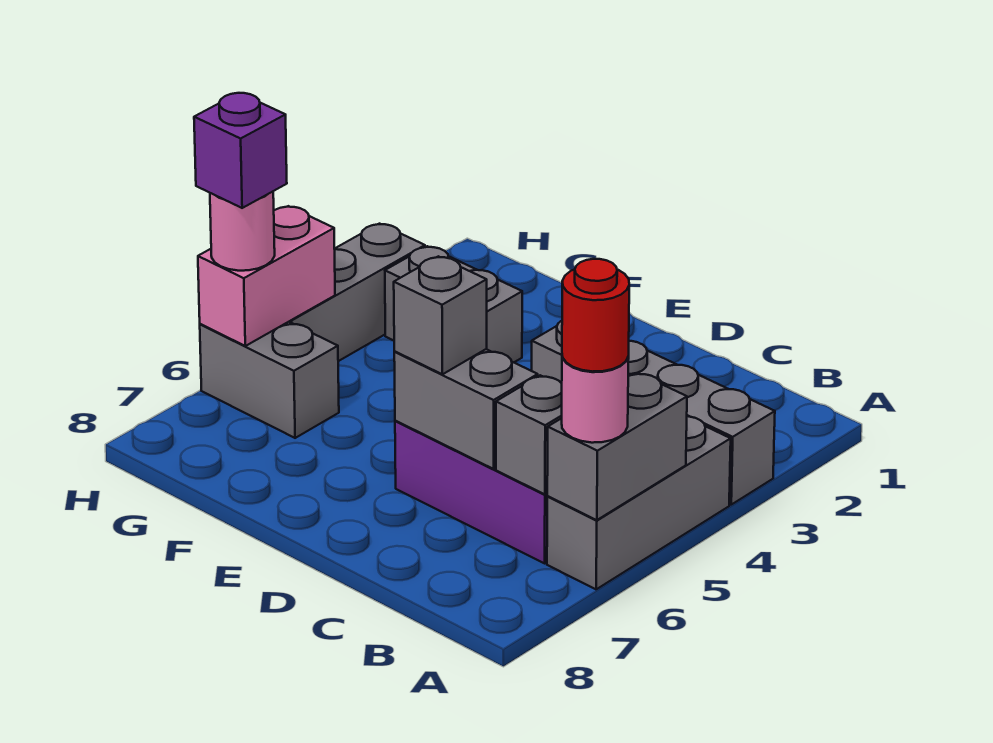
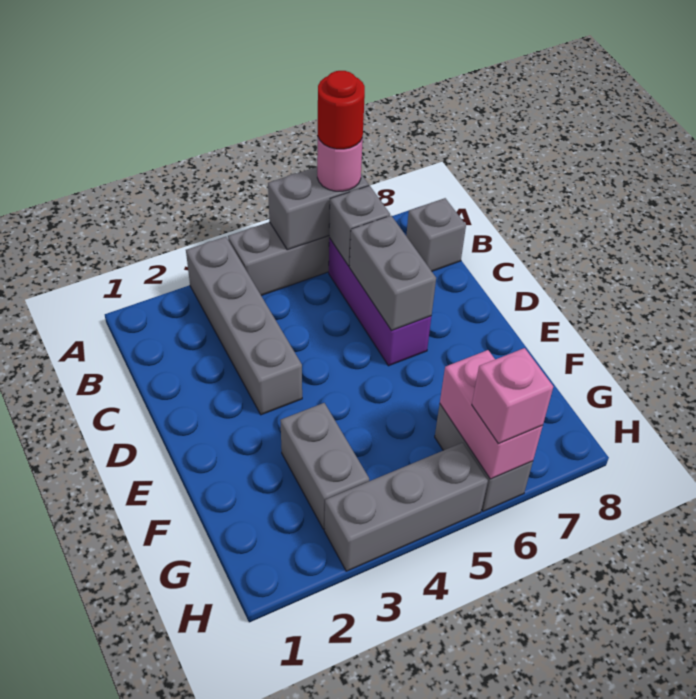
grey 1x1 brick [394,256,487,374] -> grey 1x1 brick moved to [406,198,466,271]
pink 1x2 brick [198,206,335,346] -> pink 1x2 brick turned to [440,350,543,479]
pink 1x1 round brick [210,192,275,271] -> pink 1x1 brick [472,348,553,444]
purple 1x1 brick [194,93,287,208] -> none

